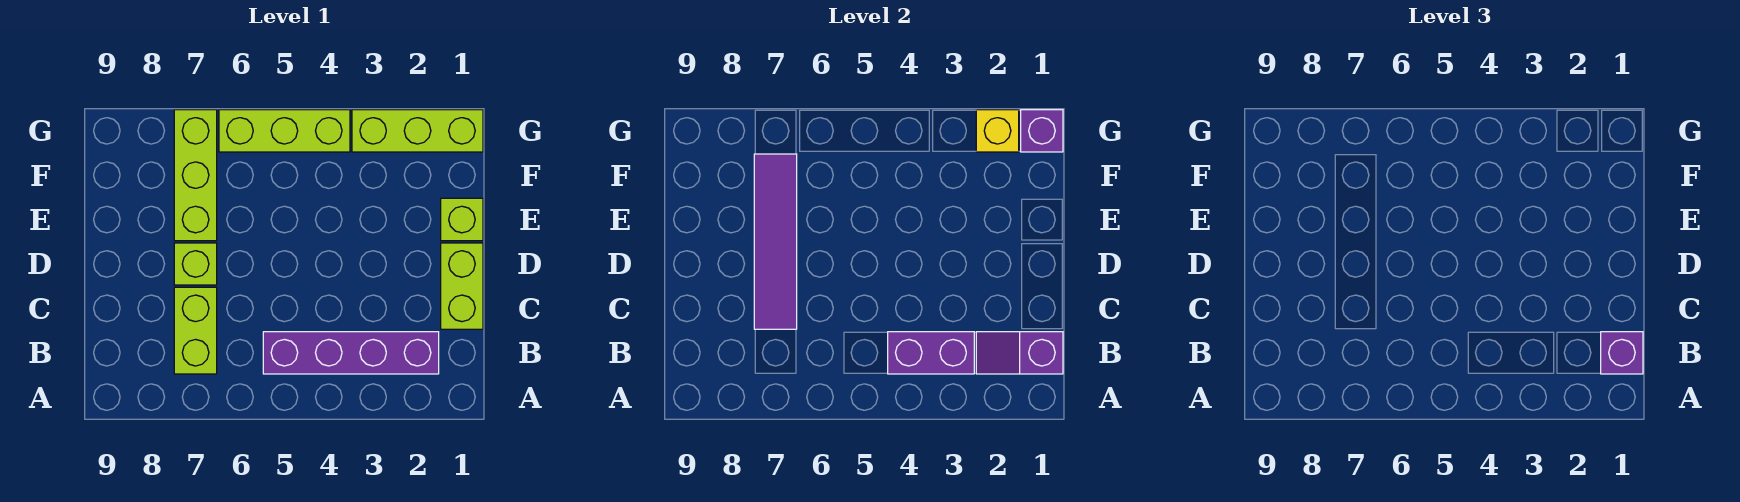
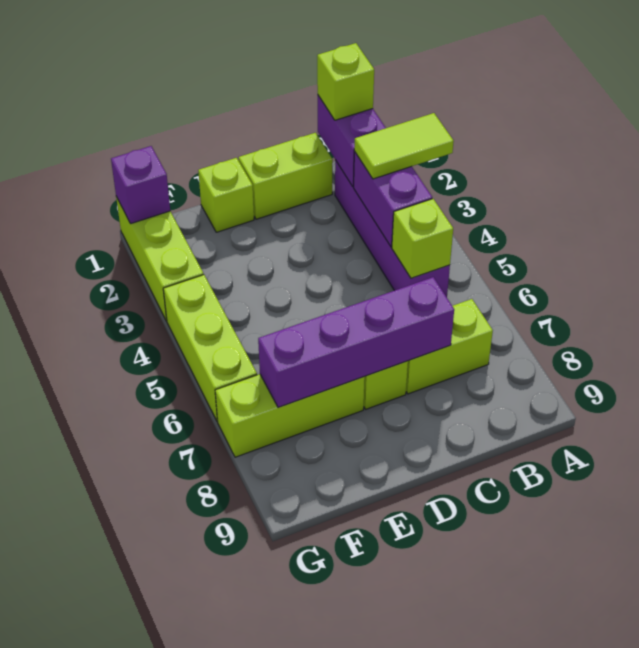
none -> lime 1x2 tile [354,113,454,179]
purple 1x2 slope [976,332,1063,374] -> purple 1x2 brick [318,96,386,187]
purple 1x1 brick [1601,332,1643,374] -> lime 1x1 brick [317,43,374,120]
none -> lime 1x1 brick [392,199,453,278]
purple 1x4 tile [754,154,797,329] -> purple 1x4 brick [258,277,454,408]
yellow 1x1 brick [976,110,1019,152] -> none

